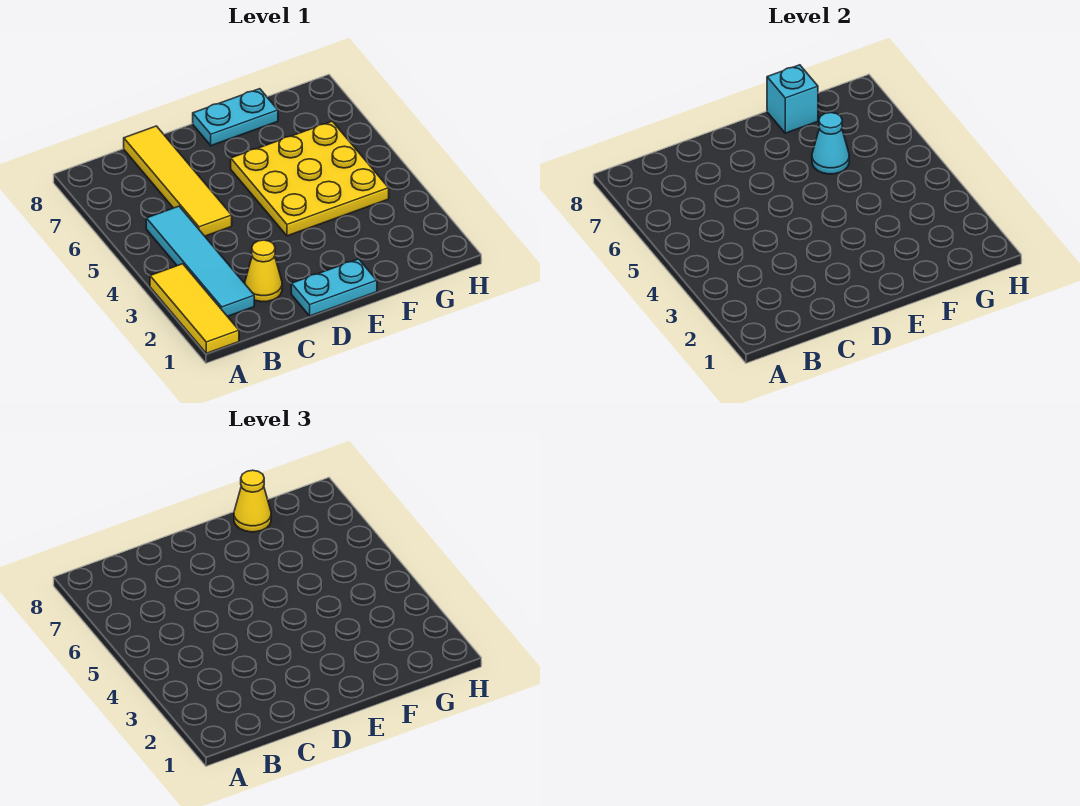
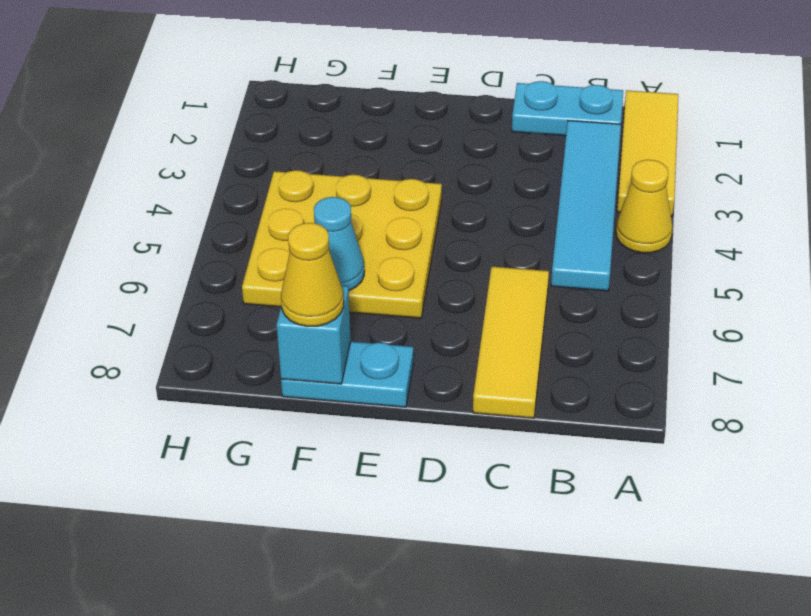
yellow 1x1 cone [245,240,282,302] -> yellow 1x1 cone moved to [616,160,673,253]
yellow 1x4 tile [124,126,232,236] -> yellow 1x3 tile [473,267,549,418]
cyan 1x2 plate [291,259,377,316] -> cyan 1x2 plate moved to [512,81,623,136]

